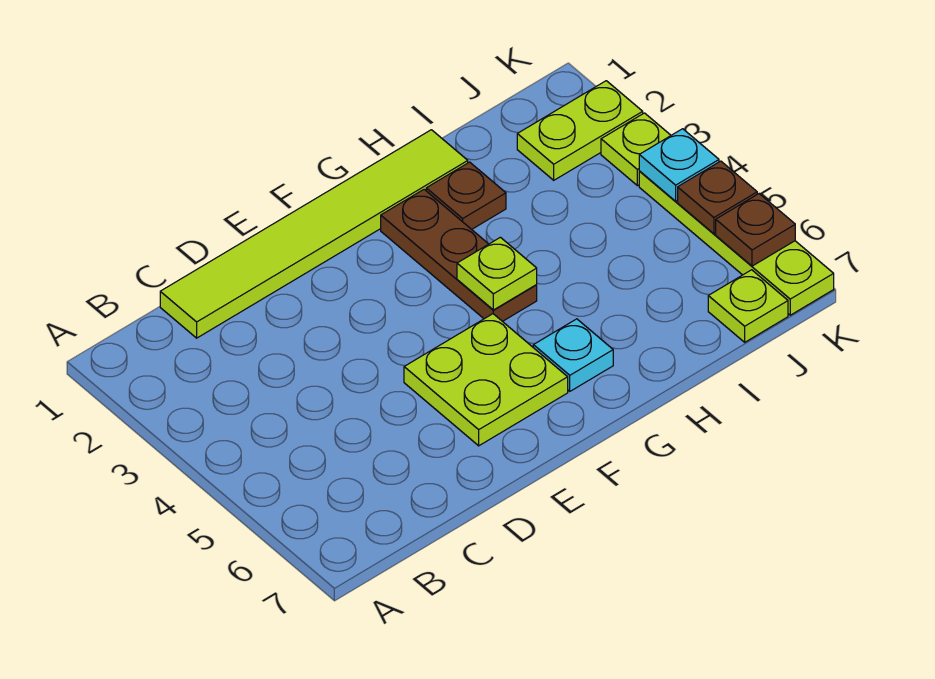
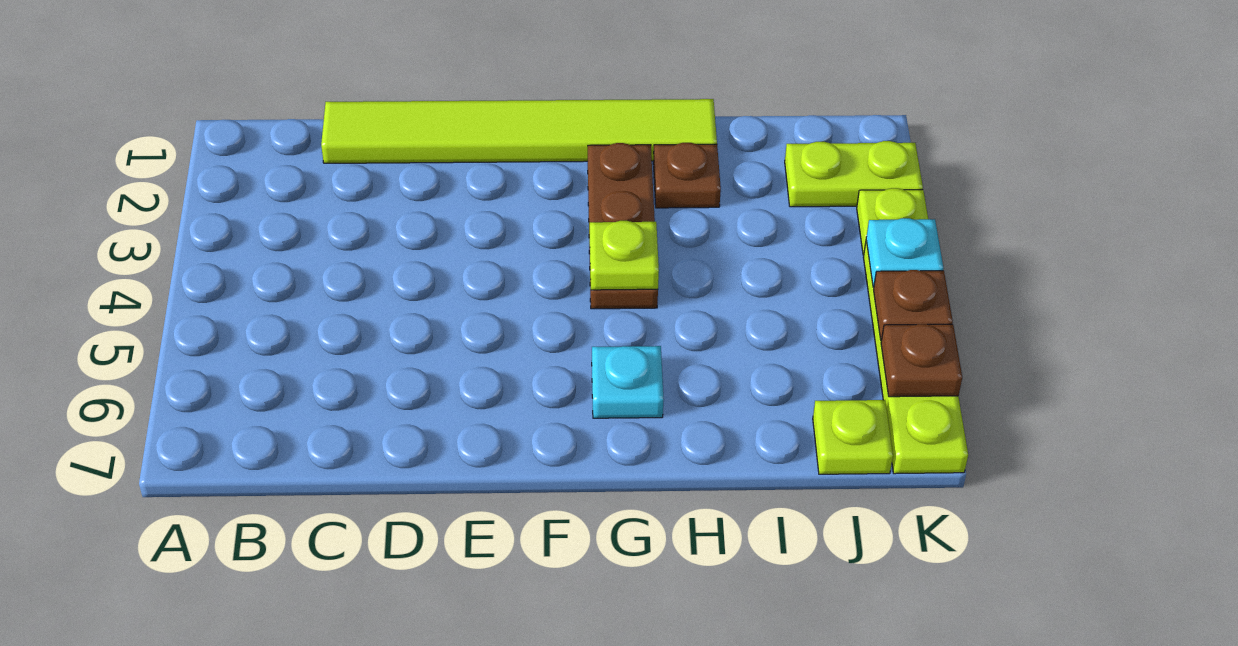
lime 2x2 plate [404,314,568,446] -> none

